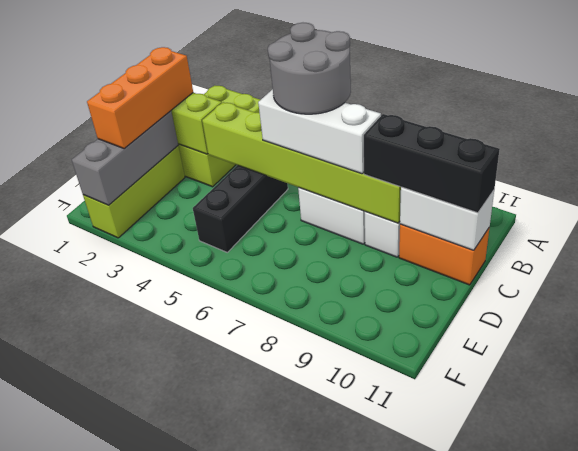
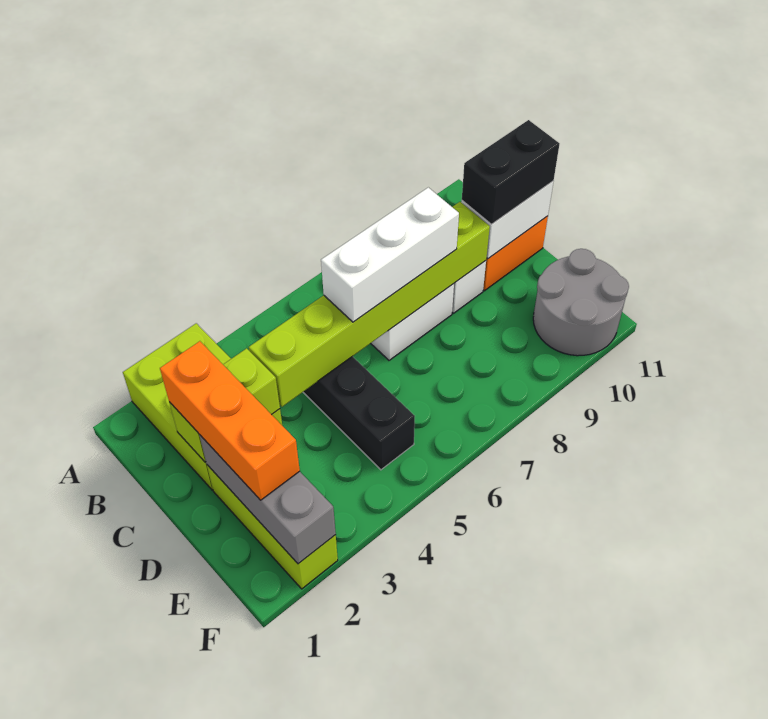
grey 2x2 round brick [268,23,351,114] -> grey 2x2 round brick moved to [533,249,629,356]
black 1x3 brick [364,114,500,213] -> black 1x2 brick [462,120,559,224]

